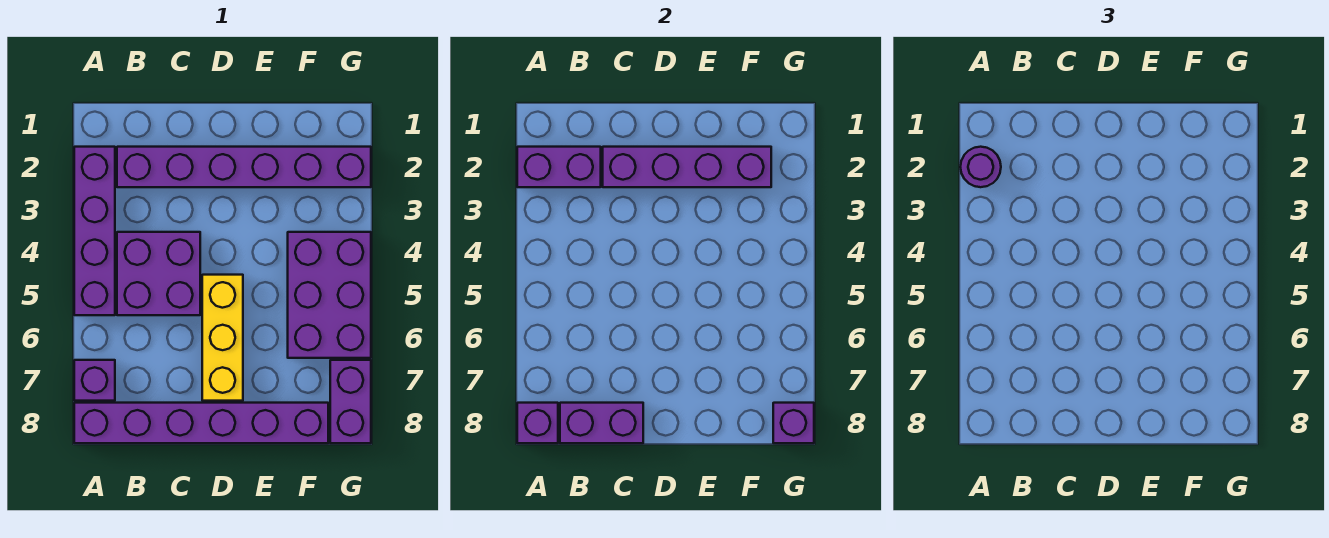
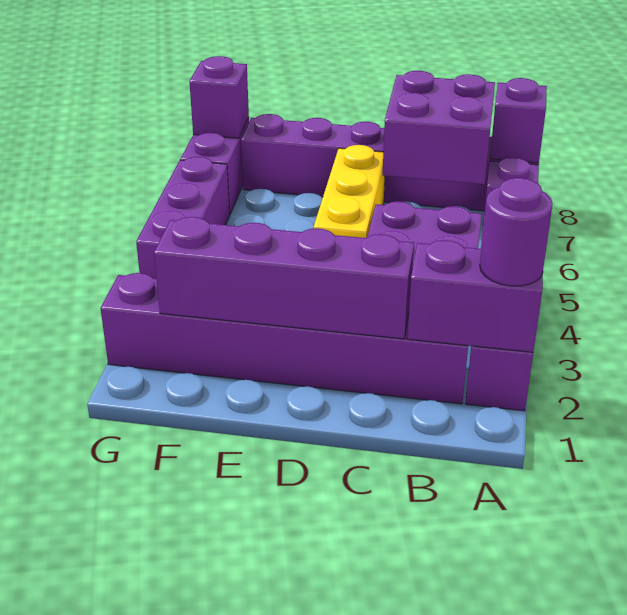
purple 1x2 brick [560,403,643,443] -> purple 2x2 brick [383,71,495,184]
purple 2x3 brick [288,232,371,358] -> purple 1x3 brick [136,157,230,279]

